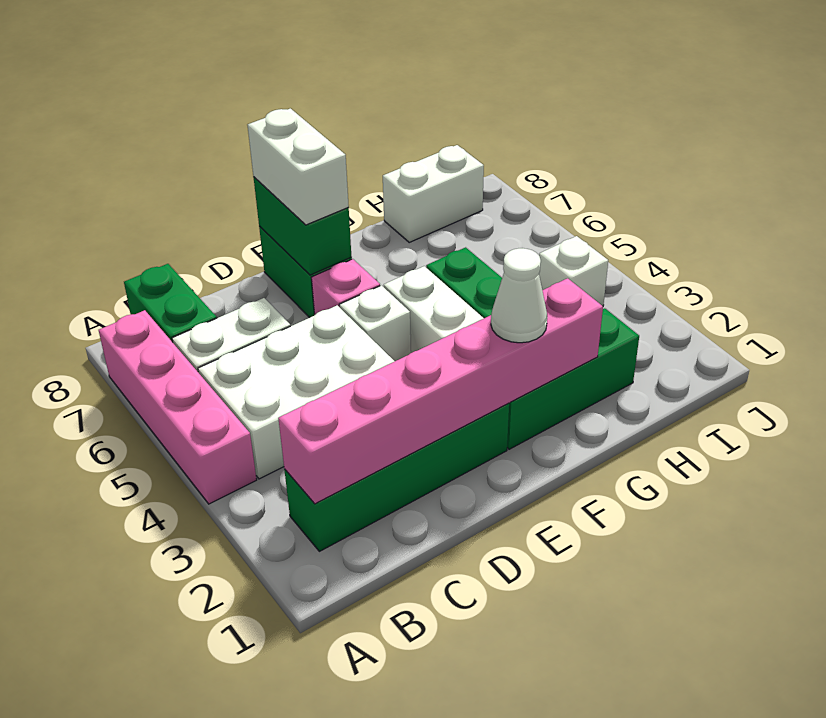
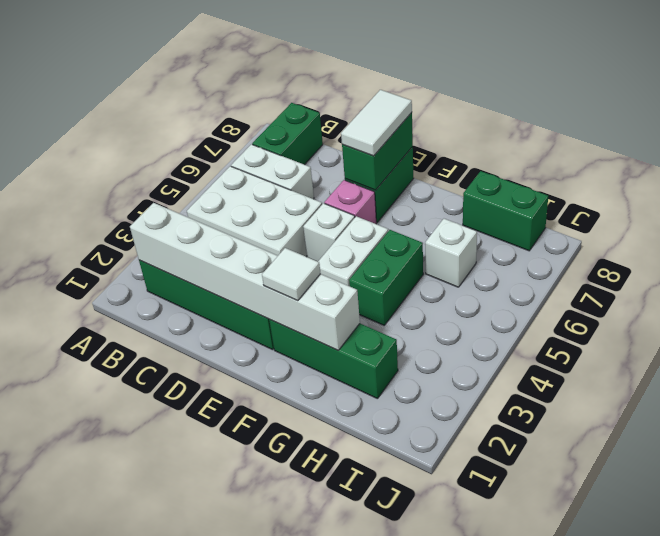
pink 1x4 brick [99,310,257,504] -> none
pink 1x6 brick [278,278,603,504] -> white 1x6 brick [130,203,360,350]
white 1x2 brick [248,108,349,225] -> white 1x2 tile [341,90,412,156]
white 1x1 cone [491,248,547,343] -> white 1x1 tile [262,248,321,301]
white 1x2 brick [383,145,484,242] -> green 1x2 brick [463,171,548,251]
white 1x1 brick [539,236,608,306] -> white 1x1 brick moved to [425,219,477,287]

